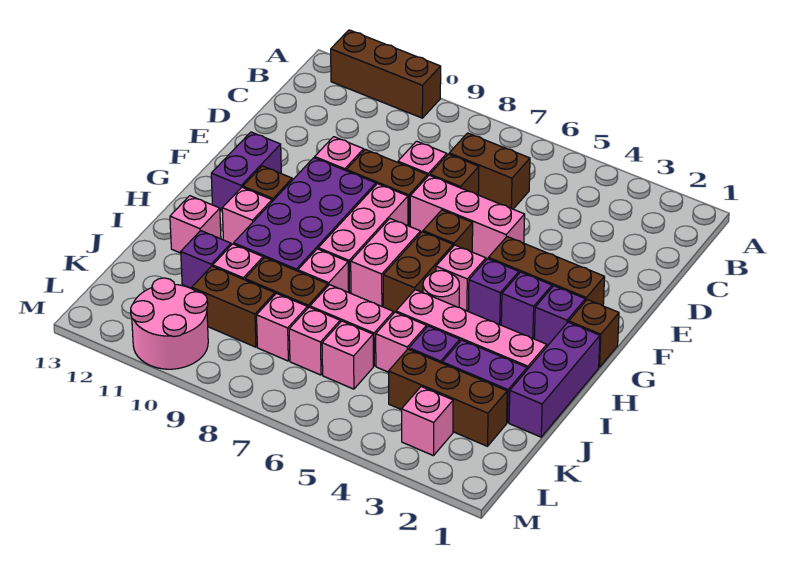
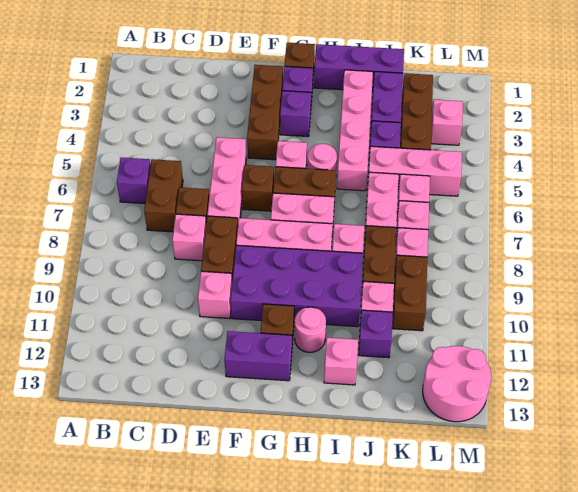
brown 1x3 brick [331,30,441,118] -> none
purple 1x1 brick [468,259,519,325] -> purple 1x1 brick moved to [117,158,151,204]
pink 1x1 brick [222,187,272,244] -> pink 1x1 round brick [295,307,326,352]
pink 1x1 brick [376,312,427,372] -> pink 1x3 brick [368,146,462,196]
pink 2x2 round brick [131,278,208,369] -> pink 2x2 round brick moved to [423,346,491,422]

